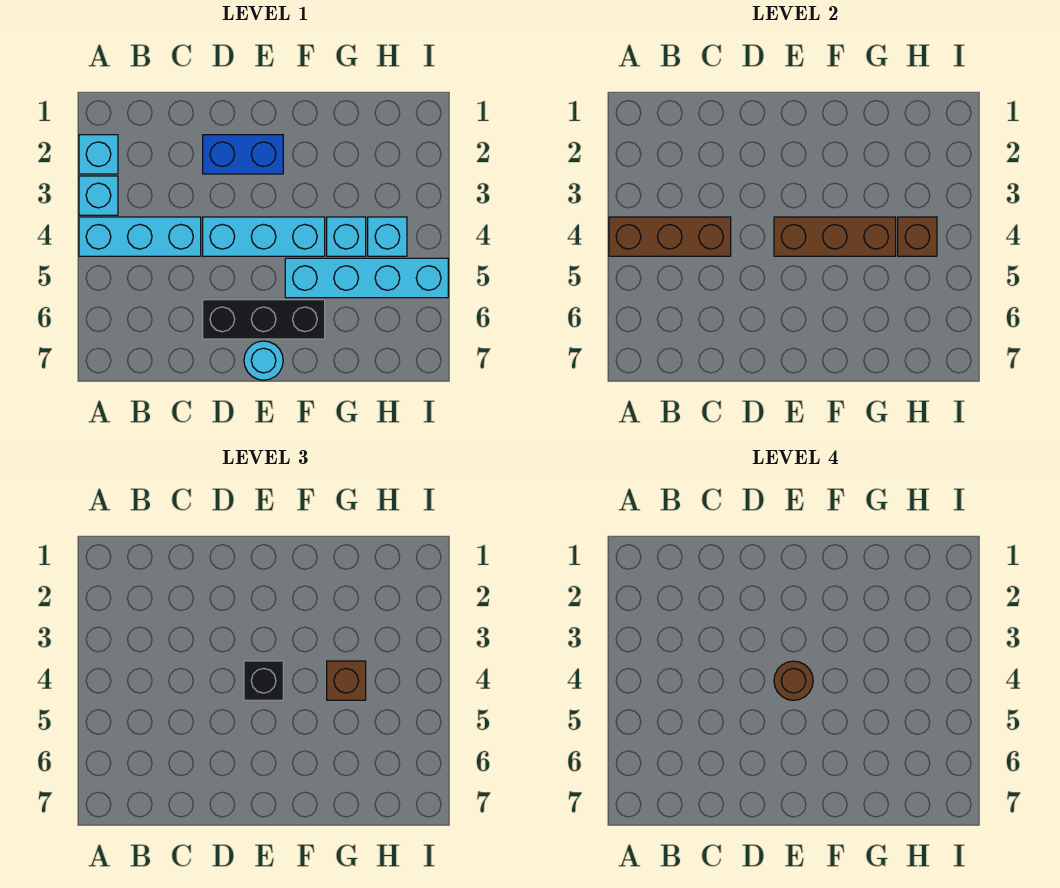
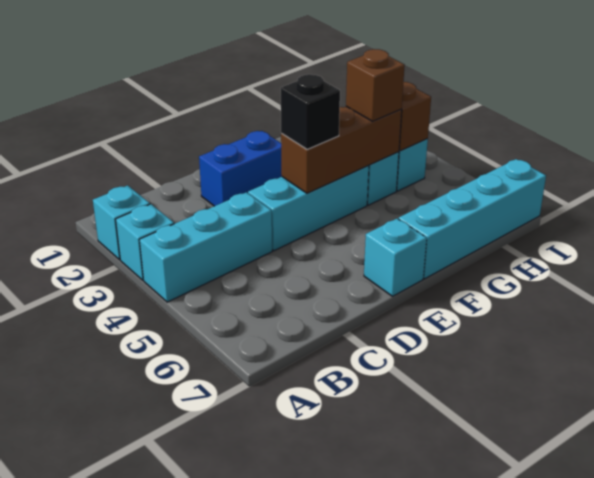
brown 1x3 brick [609,217,731,256] -> none
black 1x3 brick [203,300,325,339] -> none
brown 1x1 round brick [774,661,813,700] -> none
cyan 1x1 round brick [244,341,283,380] -> cyan 1x1 brick [364,219,427,296]
cyan 1x4 brick [285,258,448,298] -> cyan 1x4 brick moved to [399,159,546,279]

